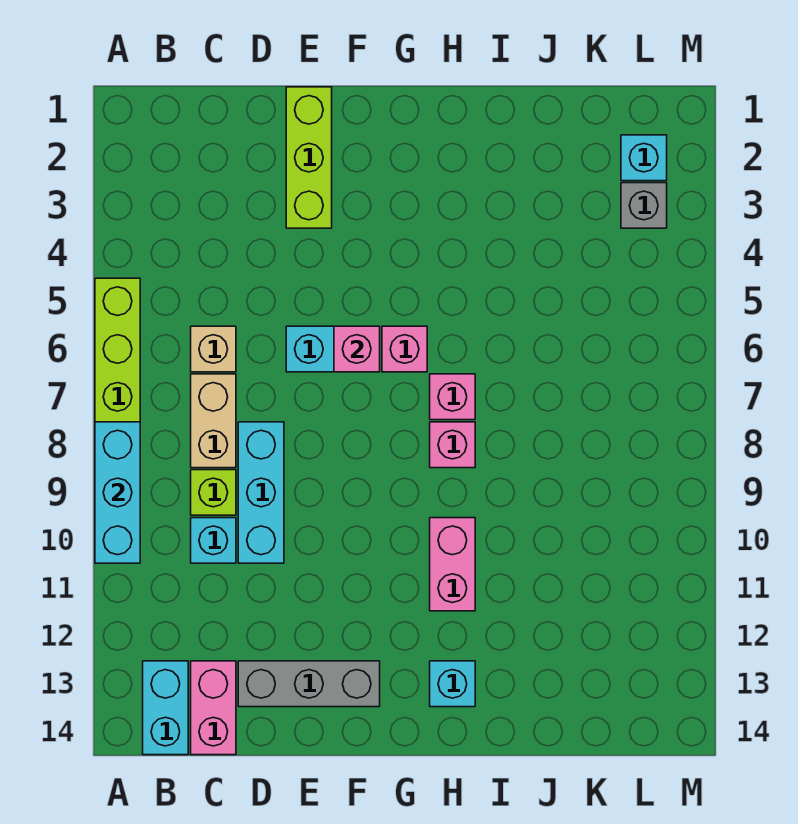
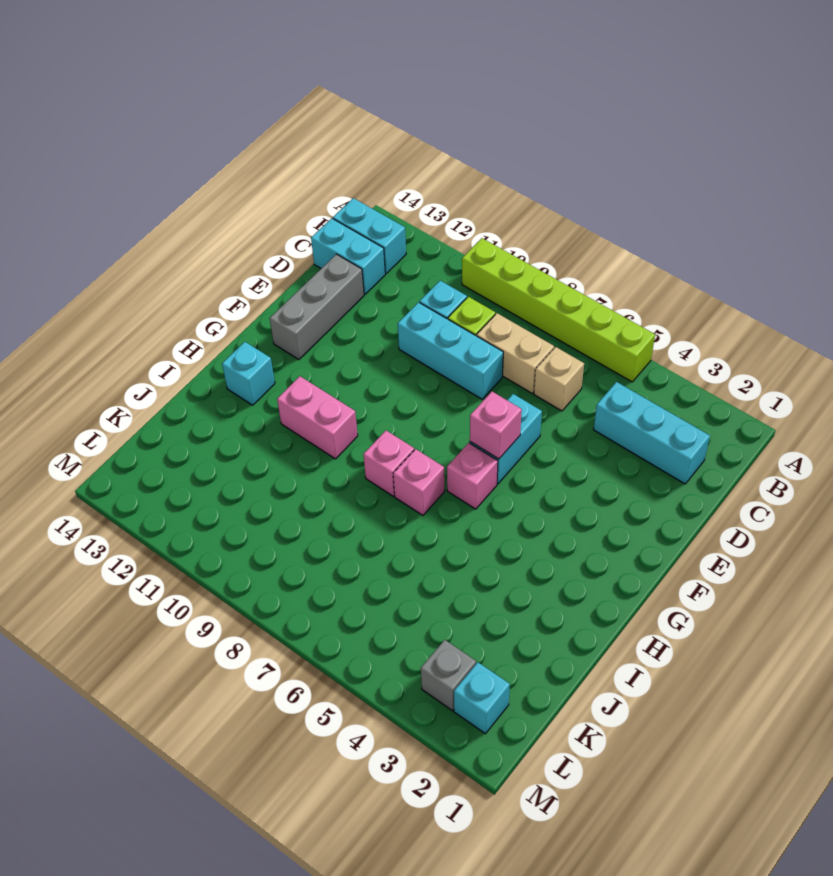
cyan 1x3 brick [95,422,140,563] -> cyan 1x3 brick moved to [594,382,710,484]
pink 1x2 brick [191,661,236,755] -> cyan 1x2 brick [311,218,385,294]
lime 1x3 brick [286,87,332,228] -> none

